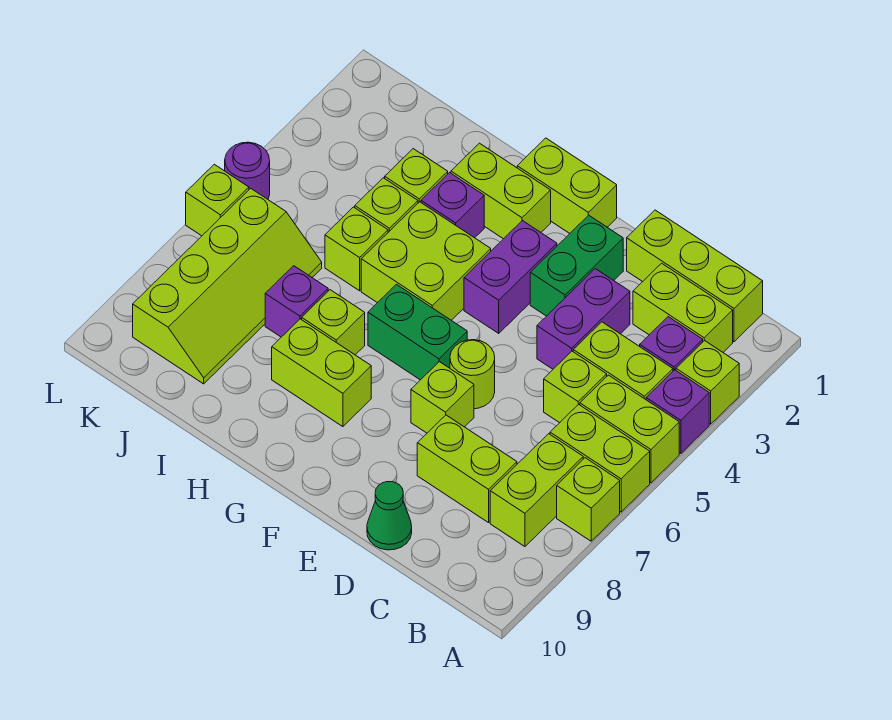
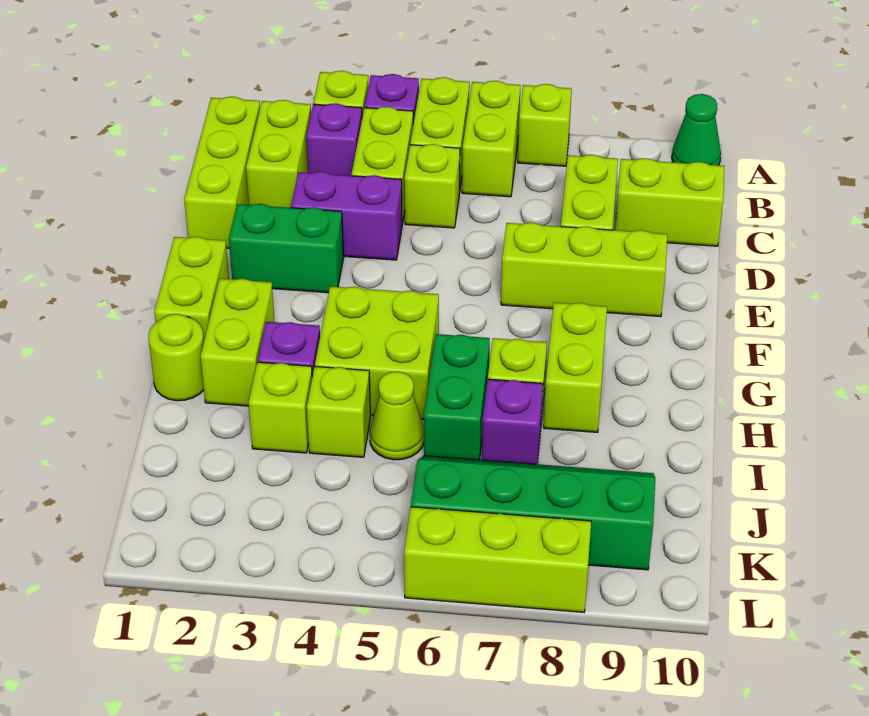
lime 1x2 brick [490,434,583,546] -> lime 1x2 brick moved to [615,158,724,246]
green 1x1 cone [367,482,412,550] -> green 1x1 cone moved to [672,94,721,165]
lime 1x1 round brick [450,340,495,409] -> lime 1x1 round brick moved to [149,314,204,401]
lime 1x1 brick [411,362,474,433] -> lime 1x3 brick [501,222,667,317]
purple 1x2 brick [464,221,557,333] -> none
green 1x2 brick [368,284,467,380] -> green 1x2 brick moved to [424,334,490,460]
lime 1x1 brick [325,207,388,291] -> lime 1x1 cone [370,372,424,460]
lime 2x4 slope [133,188,322,384] -> green 2x4 slope [411,456,655,570]
purple 1x1 round brick [225,142,270,199] -> none
lime 1x1 brick [186,164,249,236] -> lime 1x3 brick [404,507,591,612]

